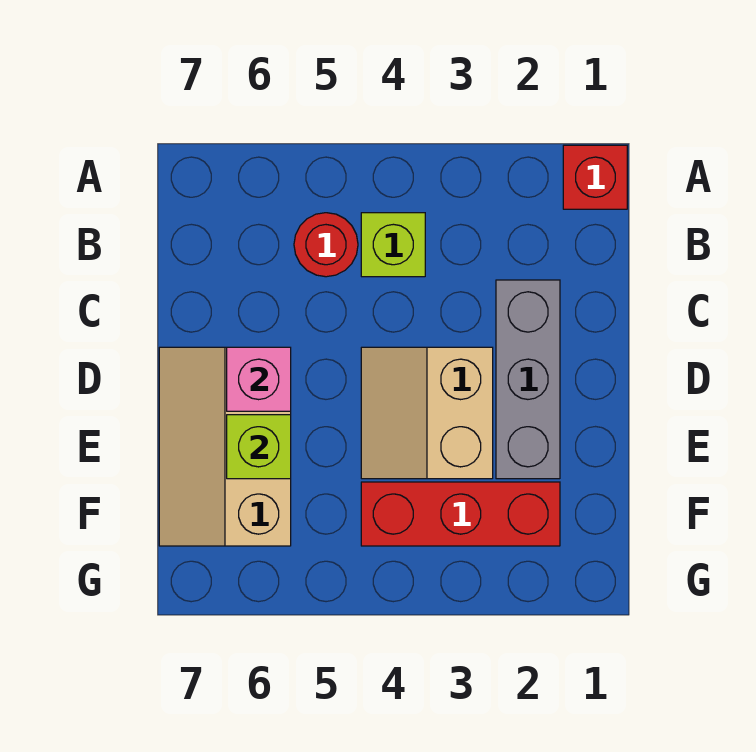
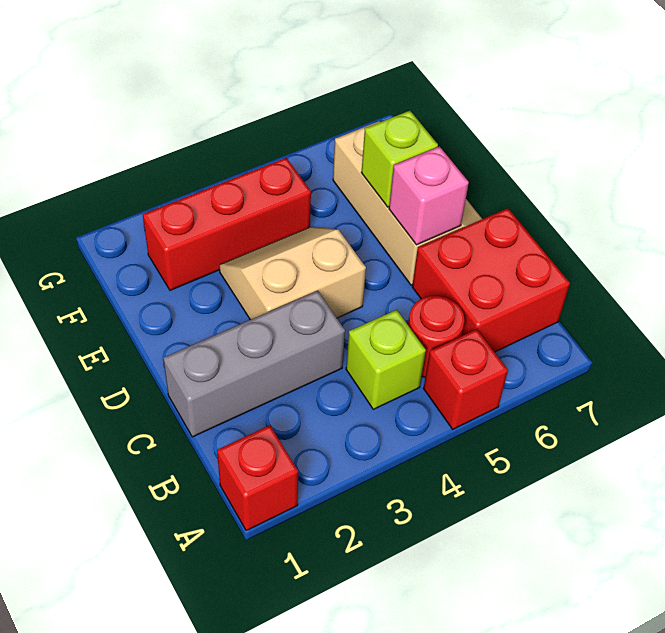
none -> red 1x1 brick [424,329,508,429]
none -> red 2x2 brick [412,208,570,352]
grey 1x3 brick [496,280,560,479] -> grey 1x3 brick turned to [163,291,345,437]
tan 2x2 slope [361,347,493,479] -> tan 2x2 slope turned to [219,227,366,320]

